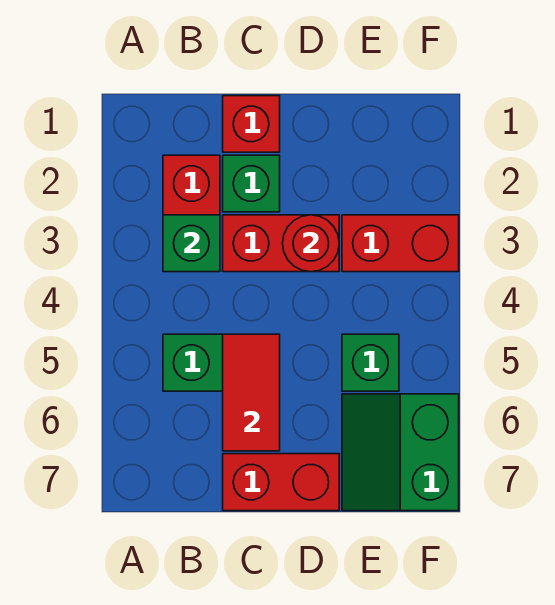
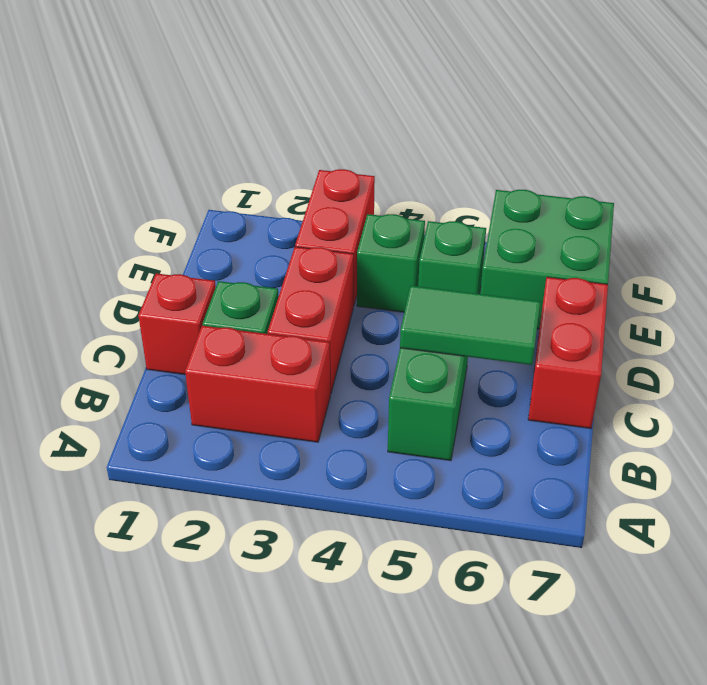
green 1x1 brick [163,215,220,272] -> green 1x1 brick moved to [357,214,425,312]
red 1x2 tile [223,334,280,451] -> green 1x2 tile [400,286,540,365]
red 1x1 round brick [282,215,339,272] -> none
green 2x2 slope [342,394,459,511] -> green 2x2 brick [480,190,614,329]

